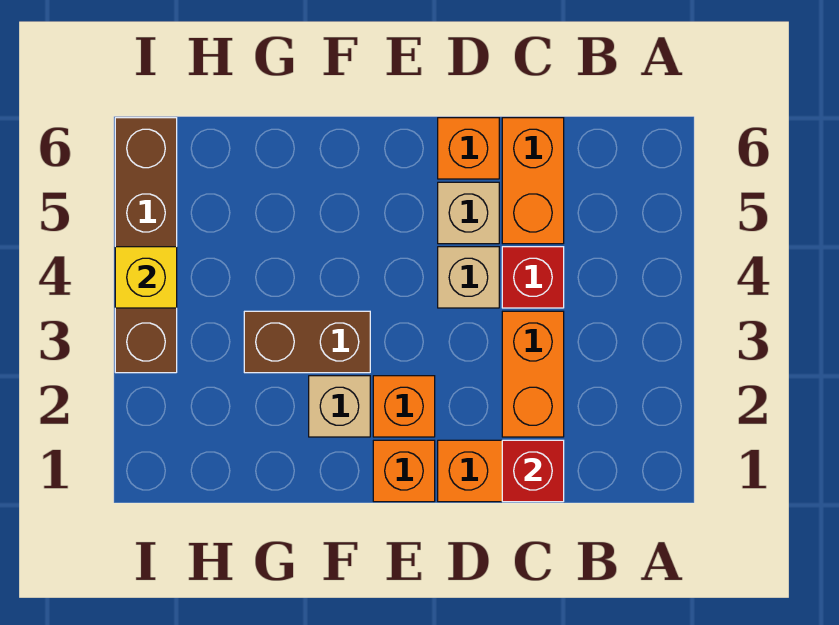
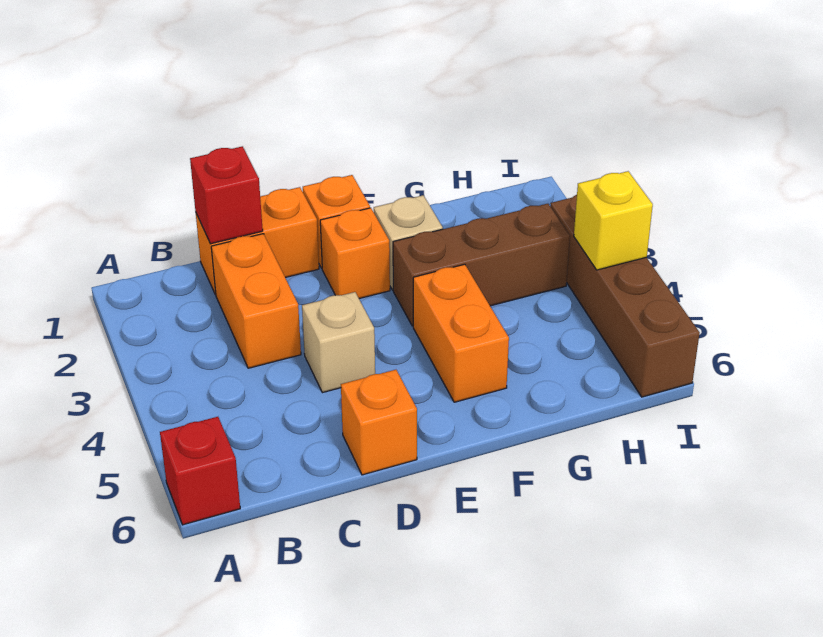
red 1x1 brick [502,247,564,308] -> red 1x1 brick moved to [160,417,240,525]
orange 1x2 brick [502,118,564,244] -> orange 1x2 brick moved to [413,264,509,402]
tan 1x1 brick [438,182,499,244] -> none
brown 1x2 brick [244,311,370,373] -> brown 1x3 brick [393,204,570,326]

